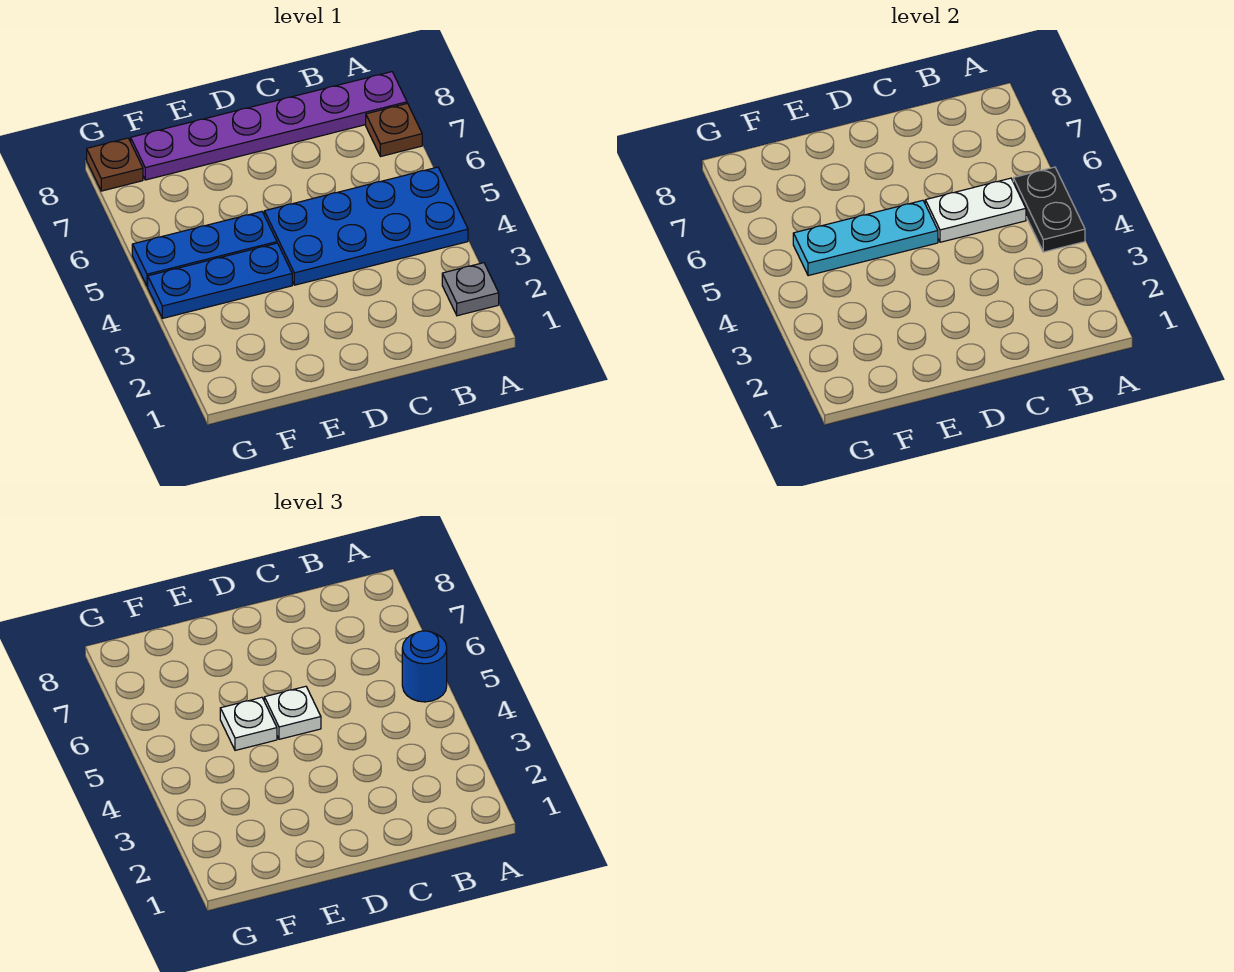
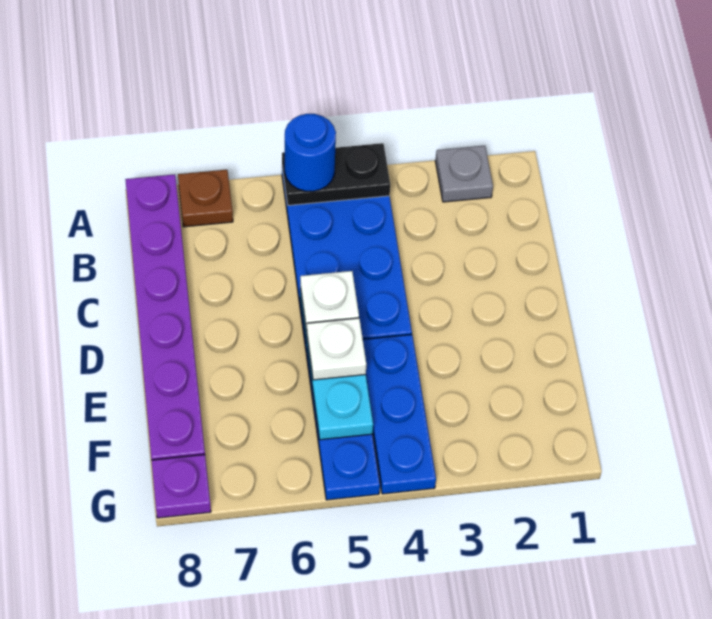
white 1x2 plate [925,178,1026,242] -> none
brown 1x1 plate [87,138,143,191] -> purple 1x1 plate [151,455,211,518]

